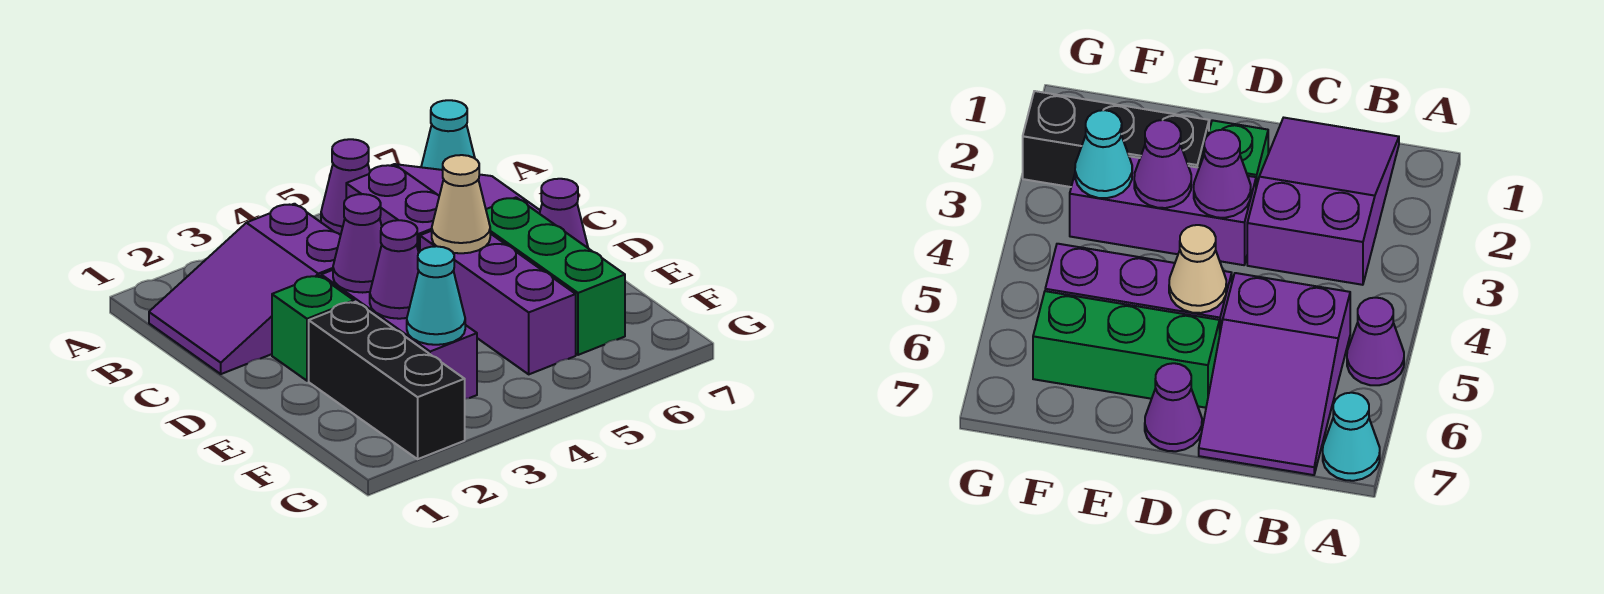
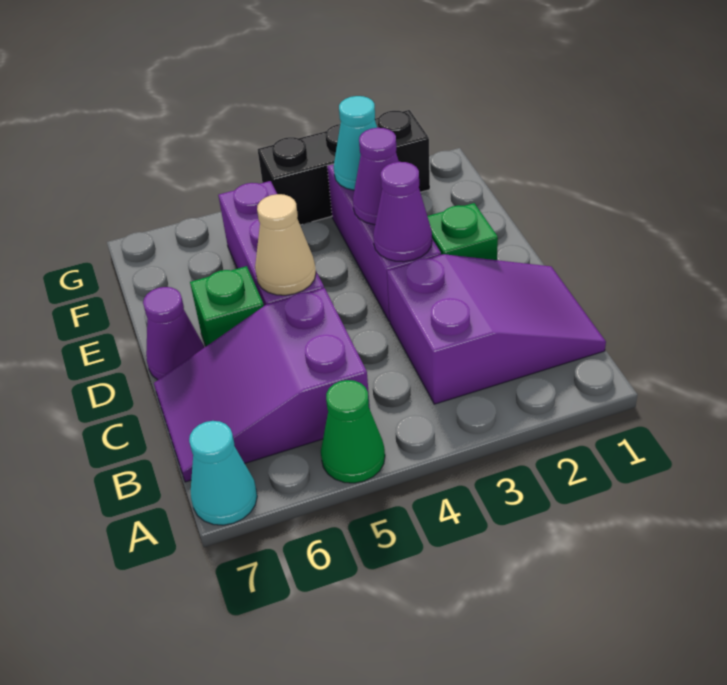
purple 1x1 cone [321,139,370,235] -> green 1x1 cone [321,380,385,483]
green 1x3 brick [486,197,625,355] -> green 1x1 brick [190,266,264,346]
black 1x3 brick [309,302,465,459] -> black 1x3 brick turned to [258,110,430,225]

